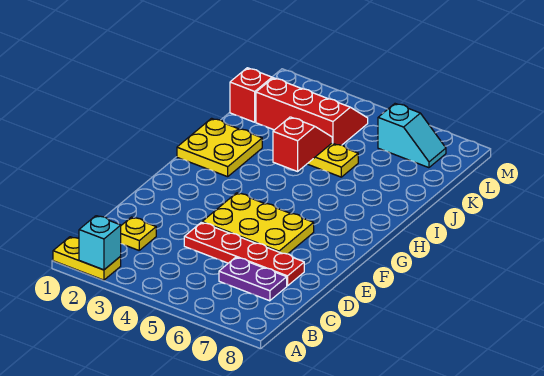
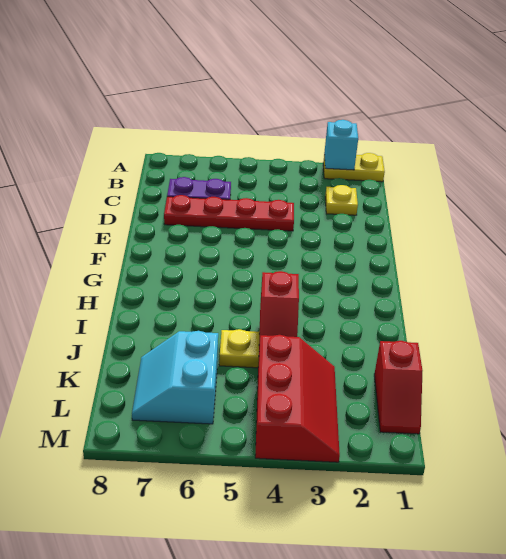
yellow 2x3 plate [202,193,314,254] -> none
yellow 2x2 plate [177,118,262,177] -> none
red 2x3 slope [256,78,368,145] -> red 2x3 slope turned to [255,335,340,462]
cyan 1x2 slope [378,104,446,168] -> cyan 2x2 slope [132,331,218,424]

